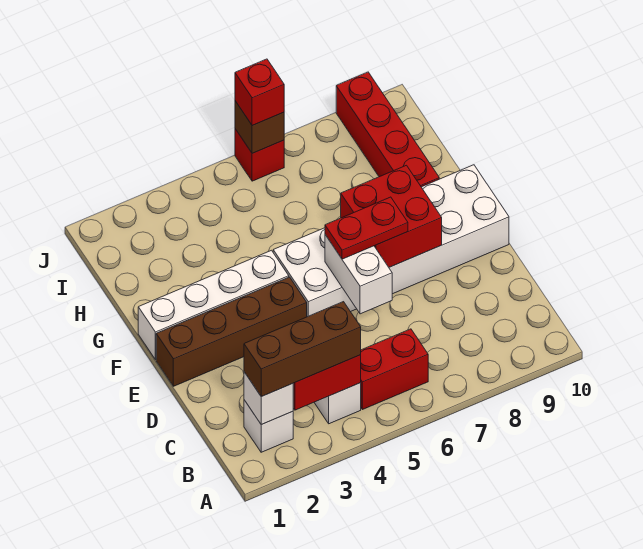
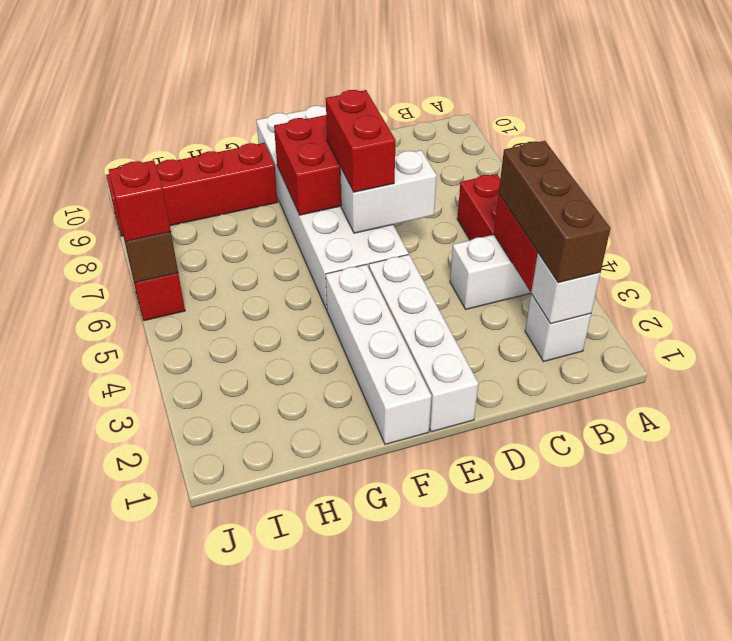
brown 1x4 brick [156,277,307,386] -> white 1x4 brick [369,254,479,432]
red 1x2 plate [325,197,408,259] -> red 1x2 brick [326,90,396,192]

